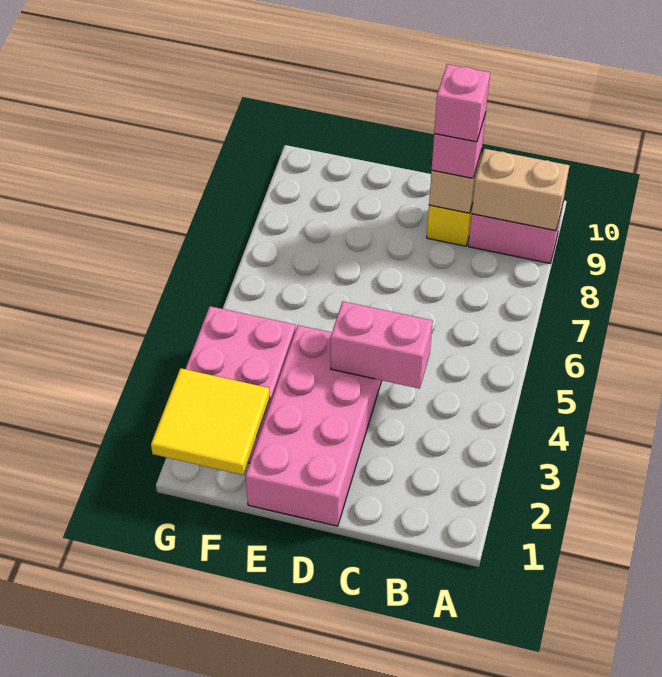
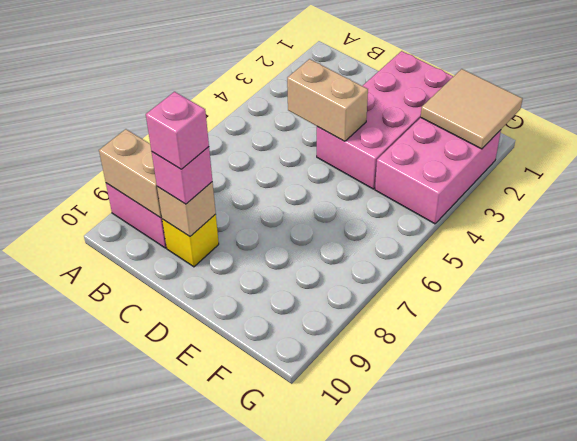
pink 1x2 brick [331,301,433,389] -> tan 1x2 brick [287,59,368,141]
yellow 2x2 tile [151,368,270,475] -> tan 2x2 tile [421,69,523,149]

